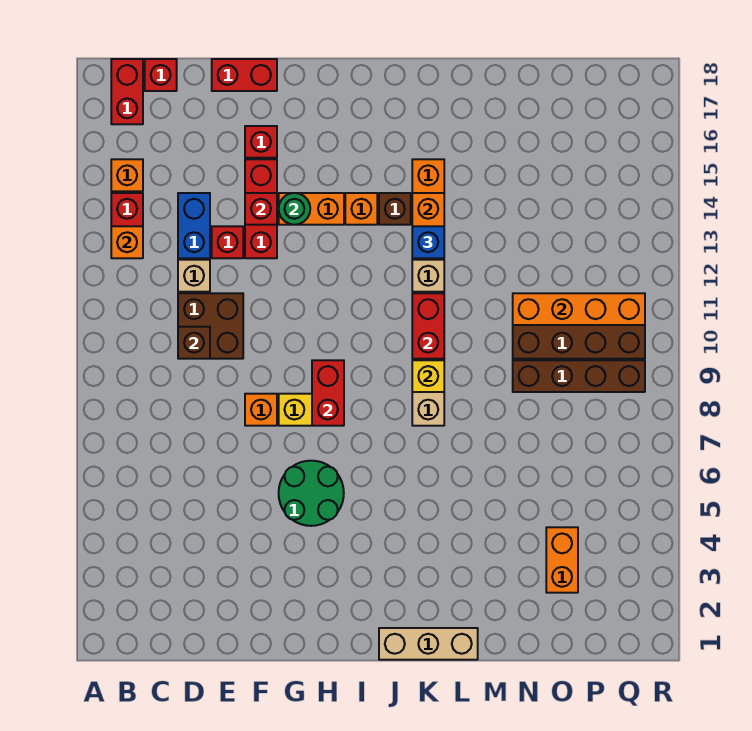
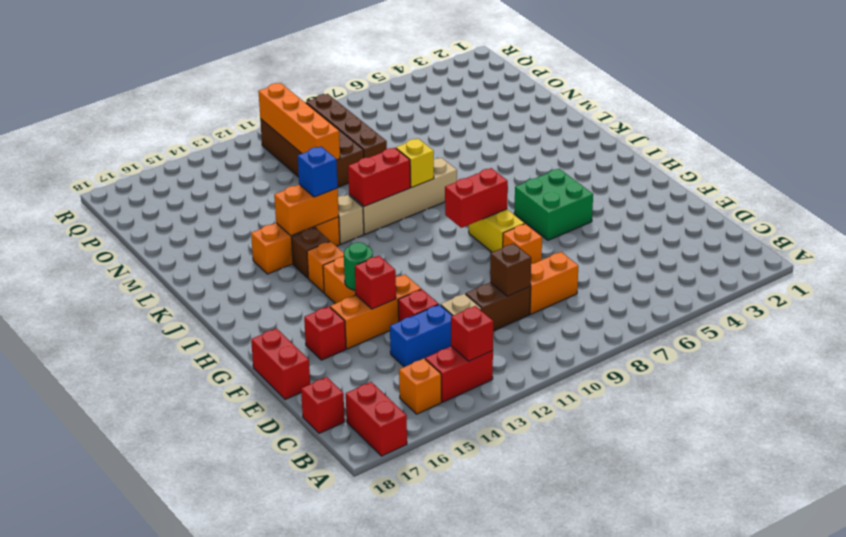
orange 1x1 brick [111,226,143,258] -> red 1x1 brick [451,306,493,361]
red 1x2 brick [111,59,143,124] -> red 1x2 brick turned to [346,382,407,456]
brown 2x2 brick [178,293,243,359] -> brown 1x2 brick [466,282,531,331]
red 1x3 brick [245,159,277,258] -> orange 1x3 brick [330,274,421,349]
green 2x2 round brick [279,461,344,526] -> green 2x2 brick [514,169,593,240]
tan 1x3 brick [379,628,478,660] -> none
orange 1x2 brick [546,527,578,593] -> orange 1x2 brick moved to [530,252,578,314]

